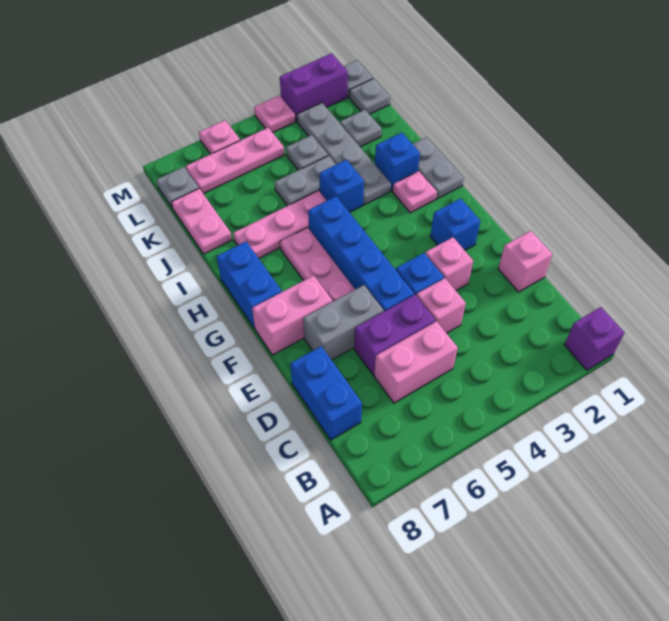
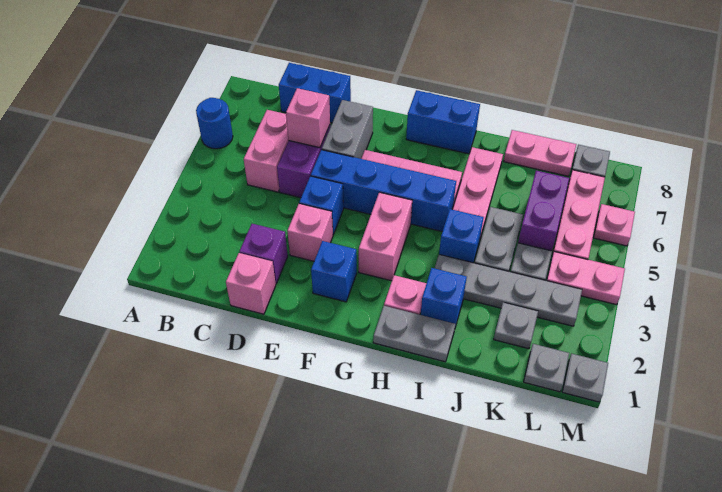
purple 1x1 brick [565,307,625,370] -> purple 1x1 brick moved to [239,224,288,284]
none -> blue 1x1 round brick [196,98,233,149]
pink 1x1 brick [416,278,466,333] -> pink 1x1 brick moved to [286,88,330,148]
pink 1x2 brick [252,276,332,355] -> pink 1x2 brick moved to [359,192,412,281]
purple 1x2 brick [280,53,348,121] -> purple 1x2 brick moved to [518,171,569,251]
pink 1x1 plate [254,96,295,133] -> pink 1x2 plate [547,252,625,305]

